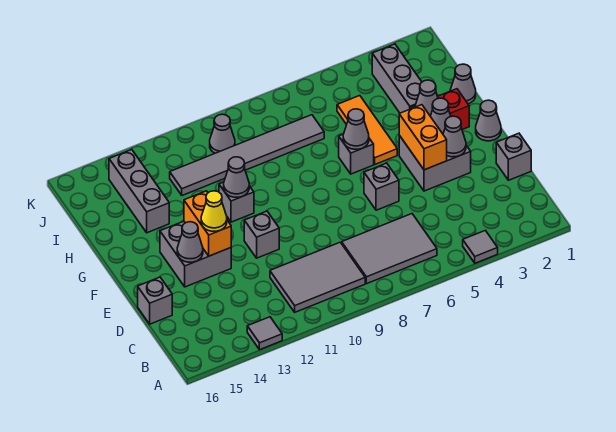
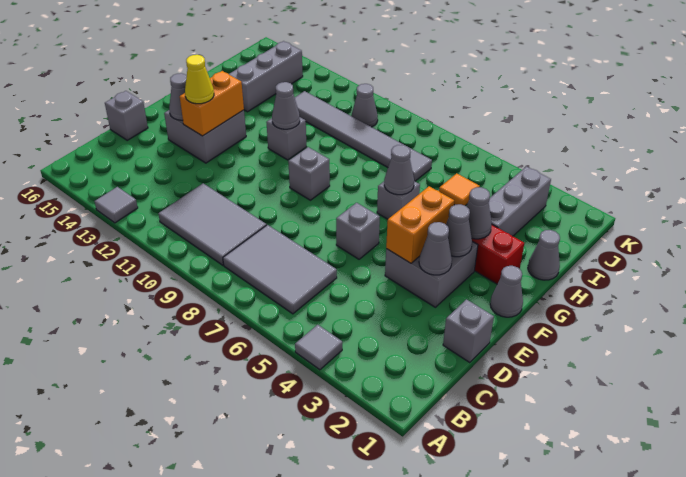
grey 1x1 brick [244,211,279,258] -> grey 1x1 brick moved to [288,147,330,200]
orange 1x3 tile [337,96,397,164] -> orange 1x1 tile [439,173,480,206]

